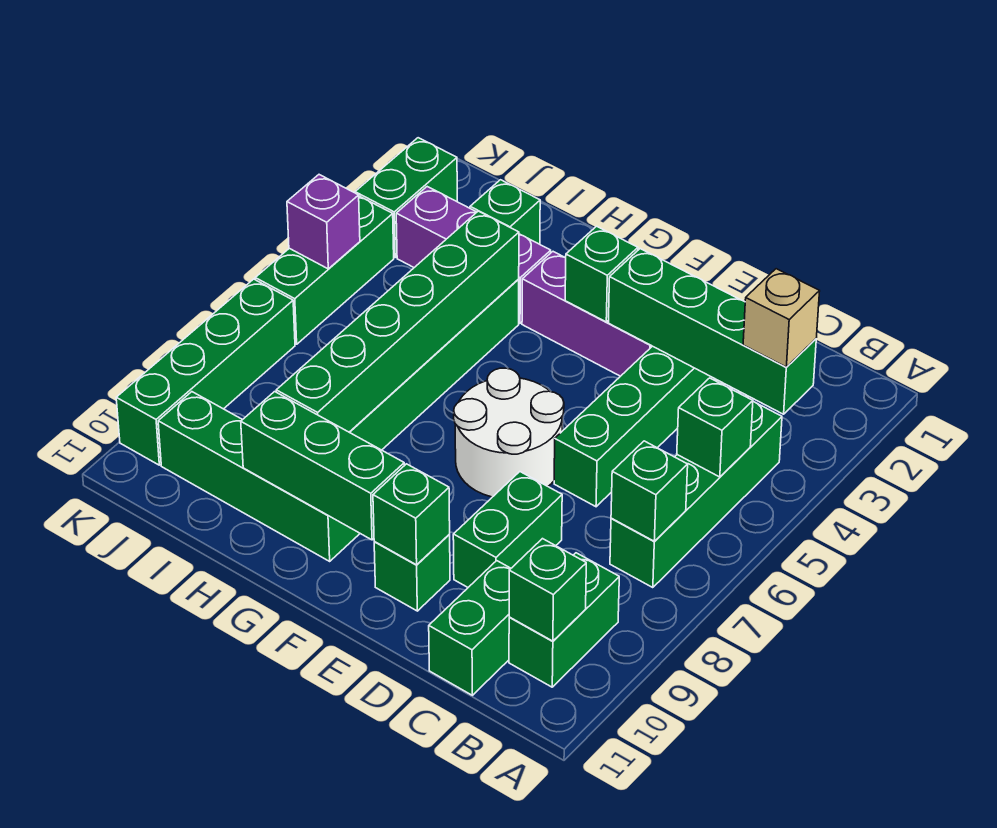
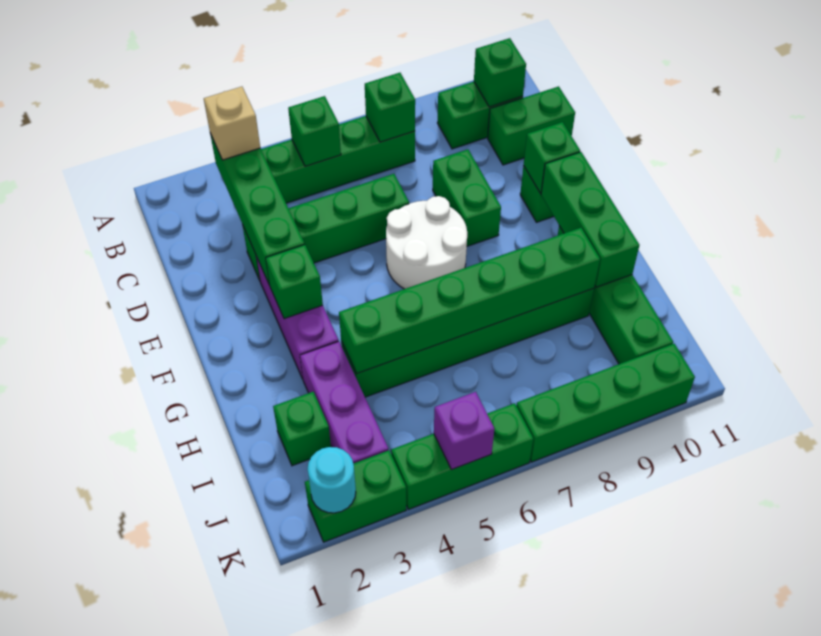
green 1x2 brick [453,472,562,587] -> green 1x2 brick turned to [433,149,501,246]
none -> cyan 1x1 round brick [307,447,356,513]

